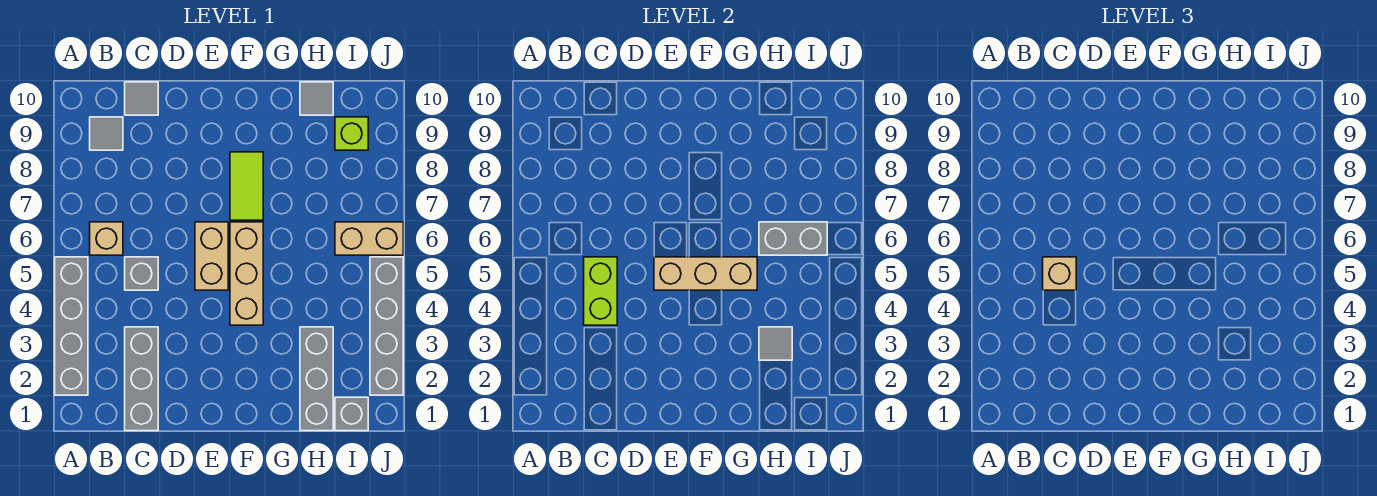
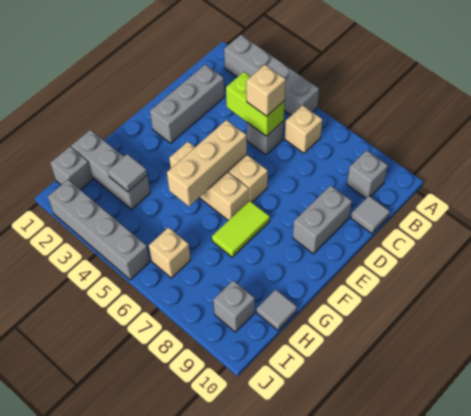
grey 1x1 tile [90,117,123,150] -> grey 1x1 brick [347,150,388,198]
grey 1x3 brick [125,327,158,431] -> grey 1x3 brick turned to [150,64,224,143]
lime 1x2 tile [230,152,263,220] -> lime 1x2 tile turned to [212,201,270,257]
grey 1x2 brick [759,222,827,255] -> grey 1x2 brick moved to [293,185,352,254]
tan 1x2 brick [335,222,403,255] -> tan 1x1 brick [149,227,191,278]
lime 1x1 brick [335,117,368,150] -> grey 1x1 brick [213,280,255,332]

